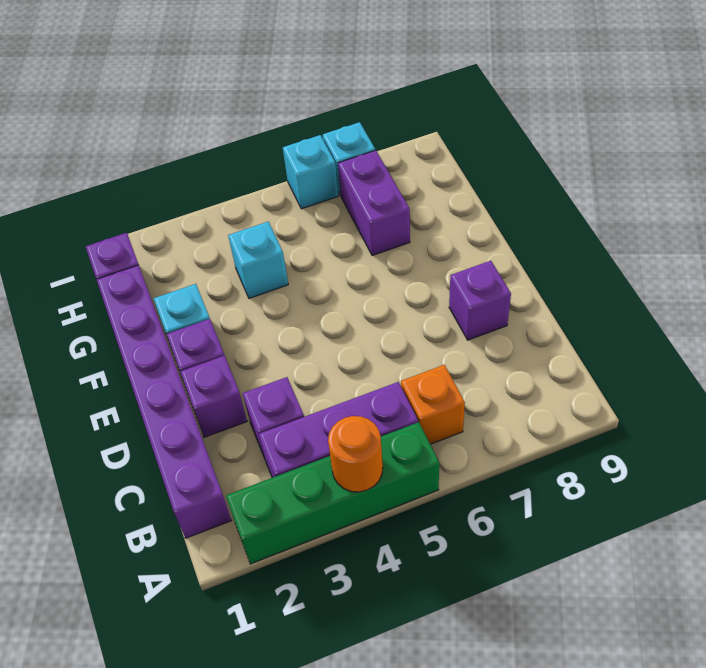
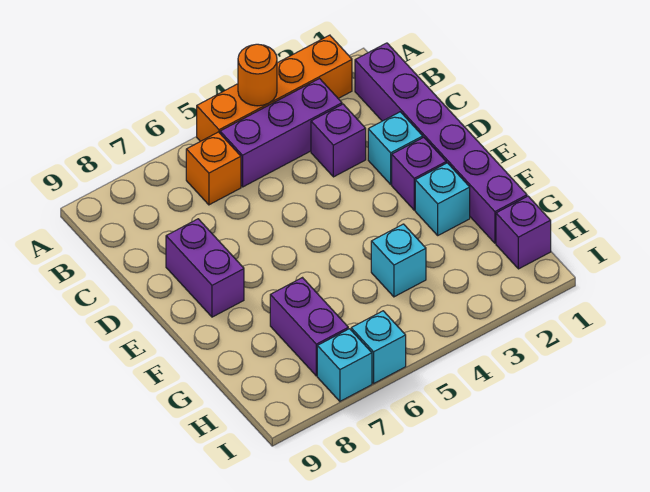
green 1x4 brick [226,422,439,564] -> orange 1x4 brick [197,35,352,141]
purple 1x1 brick [180,356,247,437] -> cyan 1x1 brick [368,112,423,184]
purple 1x1 brick [449,261,511,340] -> purple 1x2 brick [166,219,244,317]

